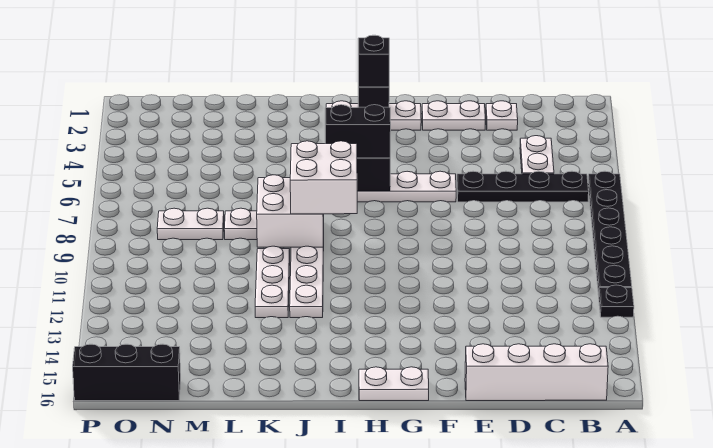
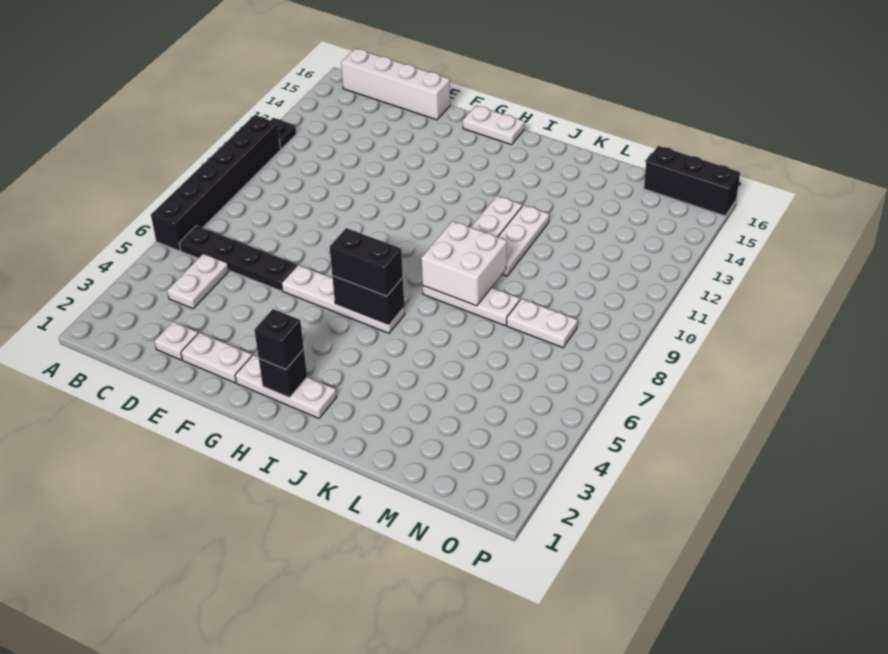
black 1x6 plate [588,171,632,295] -> black 1x6 brick [151,115,281,251]
white 2x2 brick [290,141,357,214] -> none

